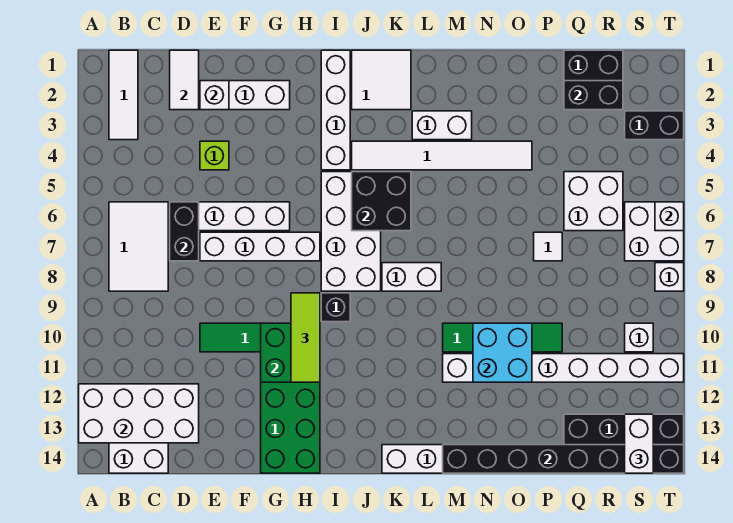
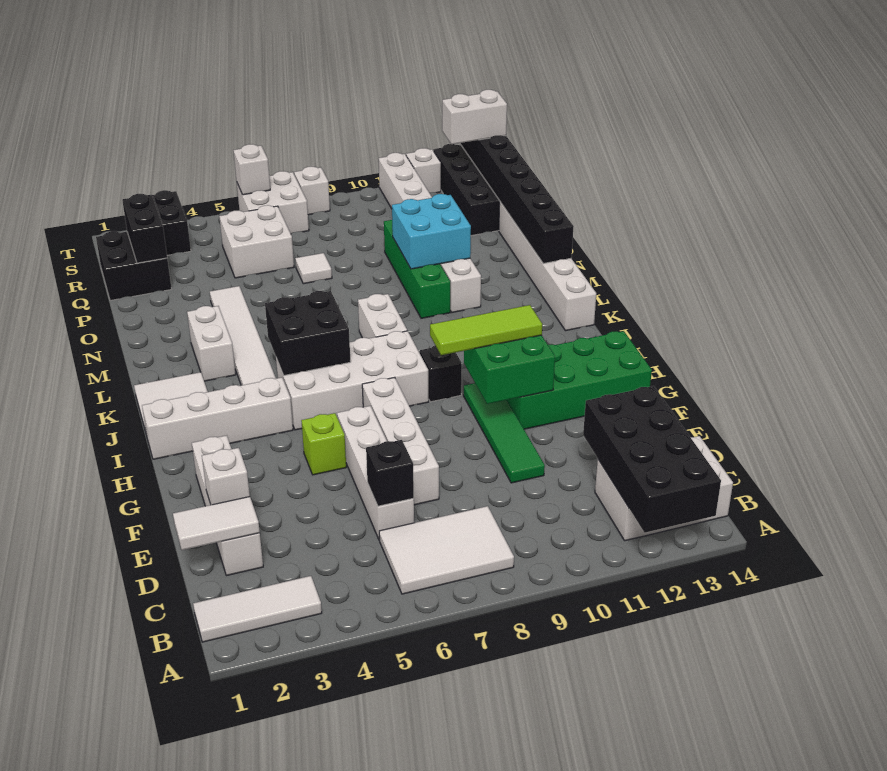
white 2x4 brick [79,384,199,443] -> black 2x4 brick [583,386,721,533]
black 1x2 brick [170,202,199,261] -> black 1x1 brick [366,440,414,506]
lime 1x1 brick [200,141,229,170] -> lime 1x1 brick moved to [301,413,346,475]
green 1x4 tile [443,323,562,352] -> green 1x4 brick [384,220,450,318]
white 1x1 brick [625,323,653,352] -> white 1x1 brick moved to [406,148,441,193]

